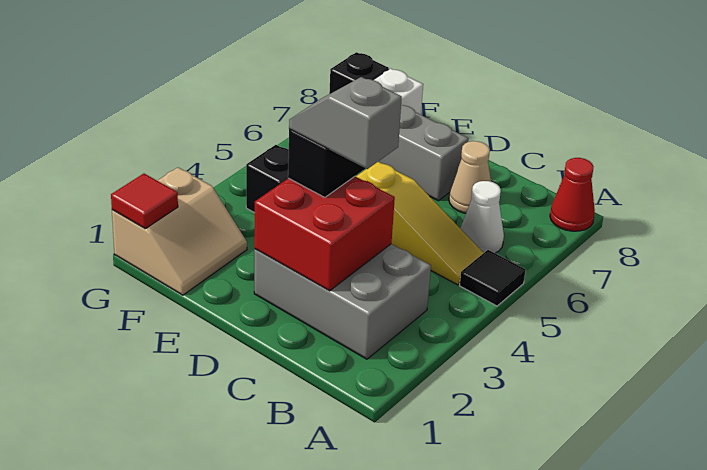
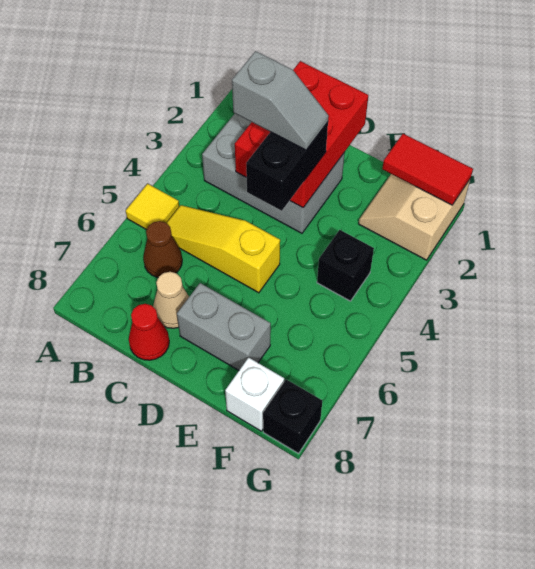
black 1x1 tile [460,250,525,306] -> yellow 1x1 tile [126,184,179,230]
red 1x1 cone [550,158,595,231] -> red 1x1 cone moved to [129,304,169,360]
white 1x1 cone [460,181,504,253] -> brown 1x1 cone [143,221,182,277]
red 2x2 brick [254,176,395,291] -> red 2x3 brick [235,61,368,208]
red 1x1 tile [111,174,178,229] -> red 1x2 tile [382,134,473,205]

